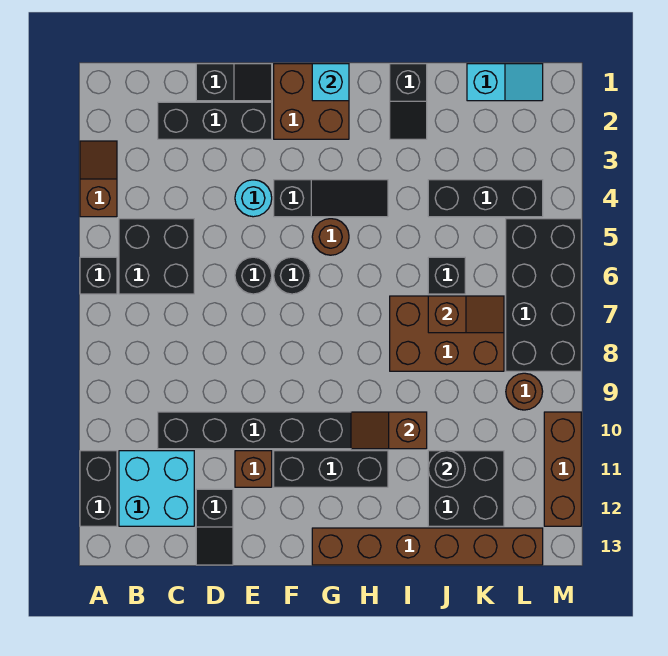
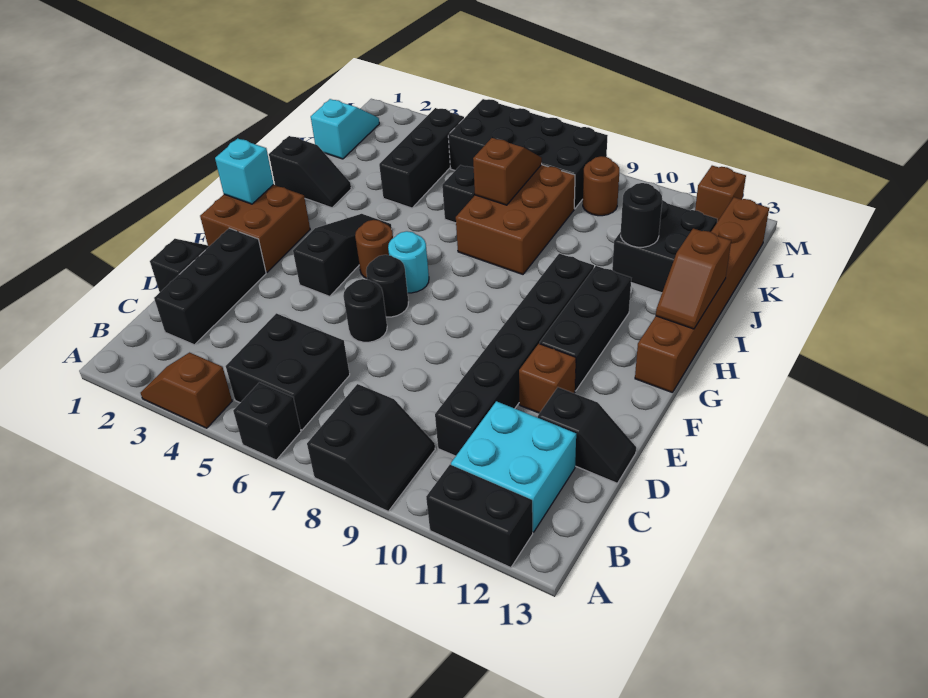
none -> black 2x2 slope [307,384,435,511]
cyan 1x1 round brick [235,180,272,217] -> cyan 1x1 round brick moved to [388,231,429,293]
brown 1x2 slope [351,412,427,449] -> brown 1x2 slope moved to [656,228,731,329]
brown 1x3 brick [544,412,581,526] -> brown 1x1 brick [695,166,746,222]

